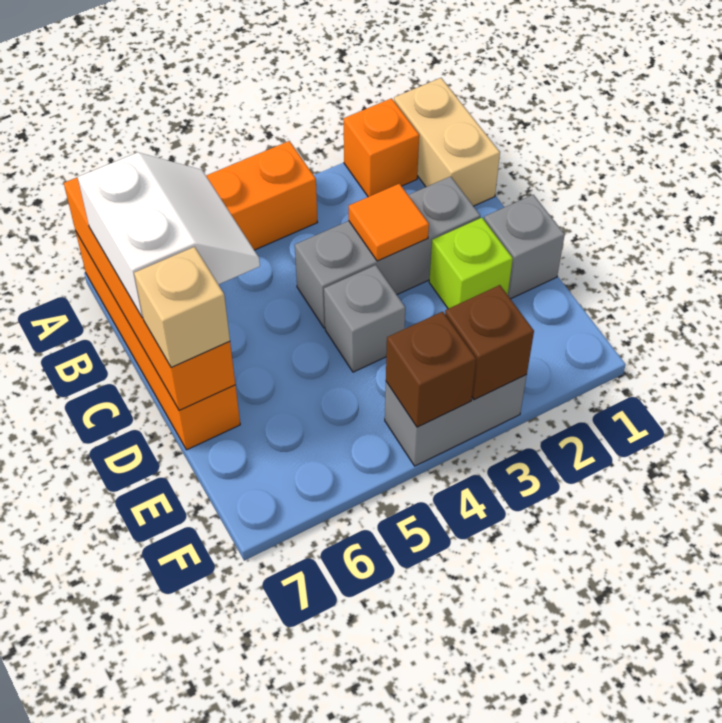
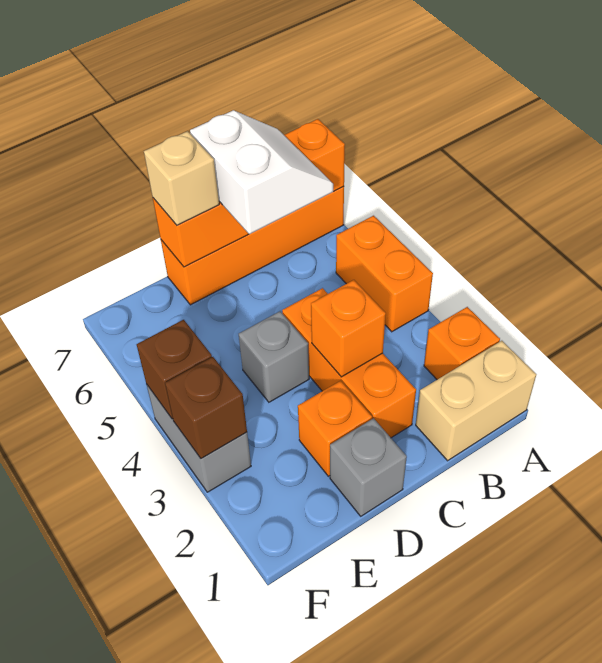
white 2x2 slope [78,152,260,318] -> white 2x2 slope turned to [190,110,333,234]
grey 1x3 brick [295,176,480,328] -> orange 1x3 brick [282,288,416,438]
orange 1x1 tile [349,184,429,261] -> orange 1x1 brick [311,280,386,377]
lime 1x1 brick [429,218,513,309] -> orange 1x1 brick [298,381,372,476]

